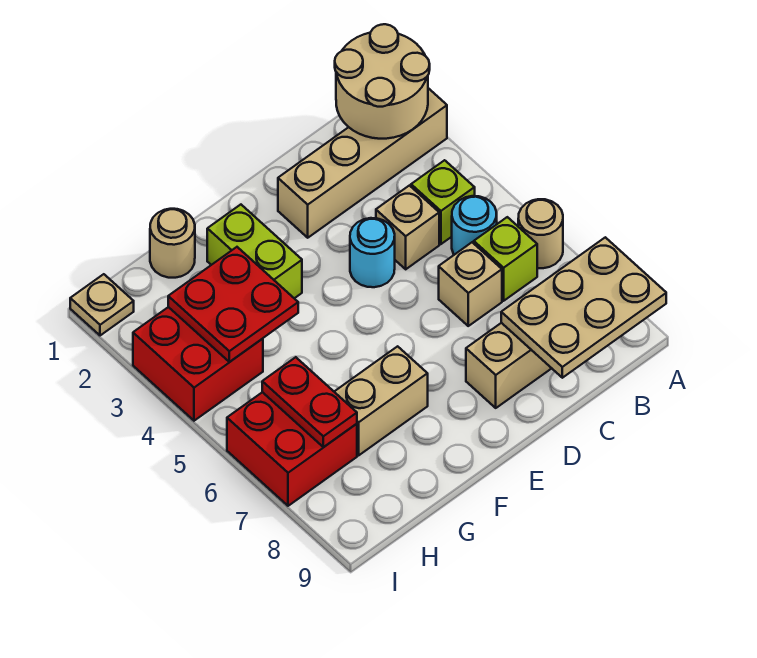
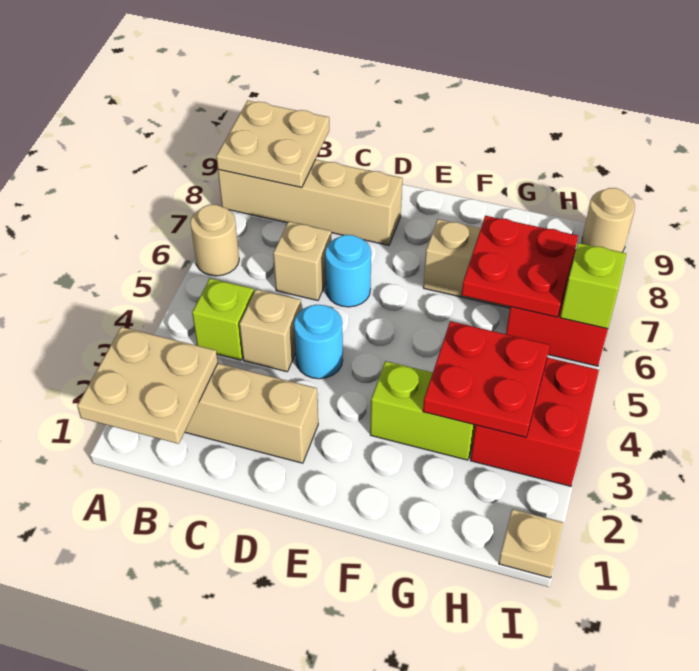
tan 2x2 round brick [335,24,430,139] -> tan 2x2 plate [77,327,218,444]
tan 2x3 plate [501,237,666,378] -> tan 2x2 plate [216,100,329,187]
cyan 1x1 round brick [452,196,497,255] -> cyan 1x1 round brick moved to [325,235,371,307]
lime 1x1 brick [474,217,537,301] -> lime 1x1 brick moved to [560,243,626,329]
lime 1x2 brick [207,205,302,298] -> lime 1x2 brick turned to [370,361,475,460]
tan 1x1 round brick [150,209,195,278] -> tan 1x1 round brick moved to [582,188,635,252]
red 1x2 plate [262,357,357,447] -> red 2x2 plate [462,216,578,317]

